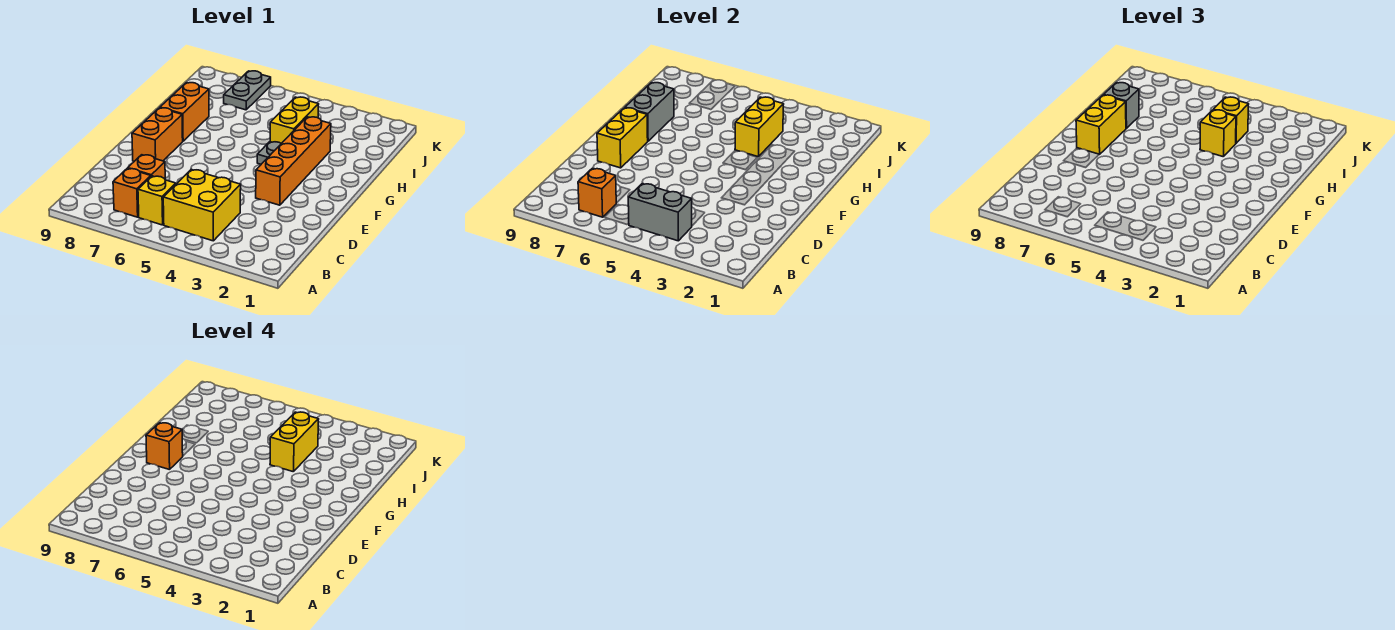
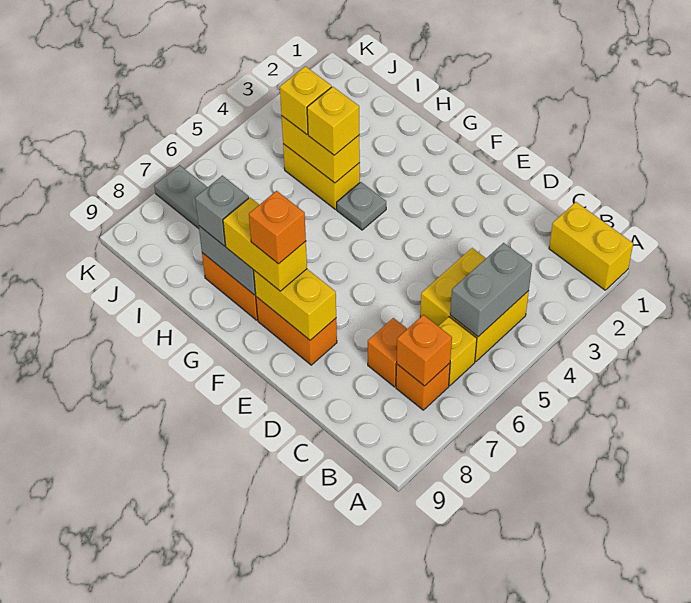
orange 1x4 brick [256,117,331,205] -> none
yellow 1x2 brick [270,412,319,472] -> yellow 1x2 brick moved to [549,202,633,290]

